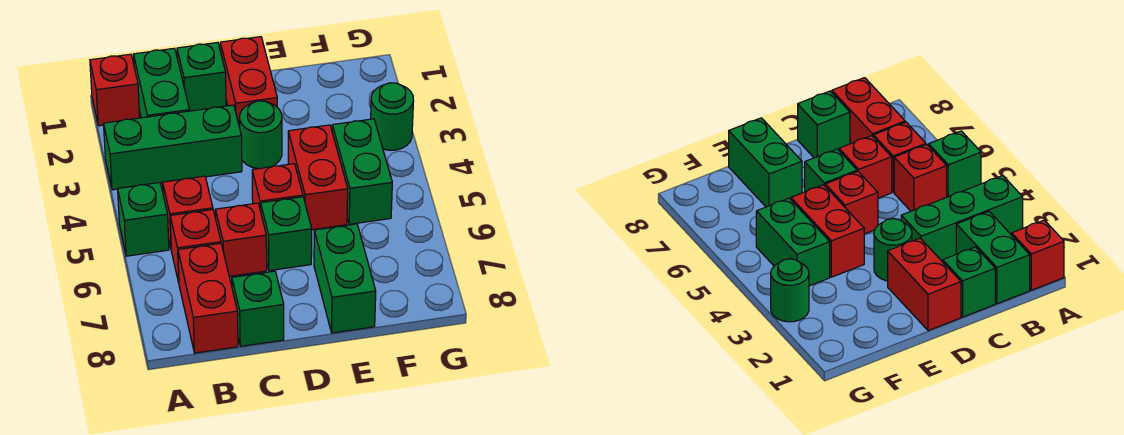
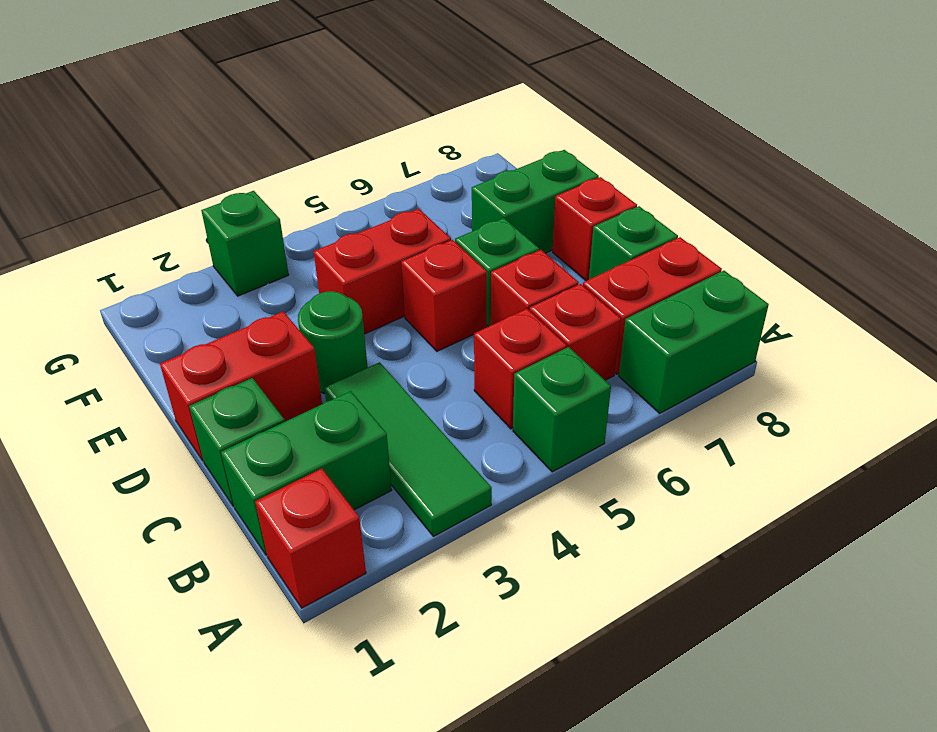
green 1x3 brick [103,105,242,190] -> green 1x3 tile [324,362,492,536]
none -> red 1x1 brick [553,177,637,281]
green 1x2 brick [332,119,392,224] -> green 1x2 brick moved to [619,271,769,413]
green 1x1 round brick [371,83,414,150] -> green 1x1 brick [201,191,289,296]

